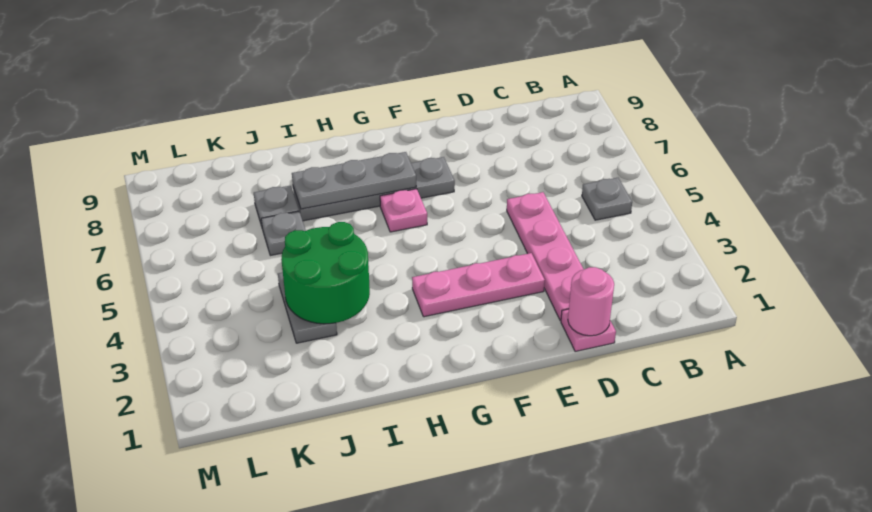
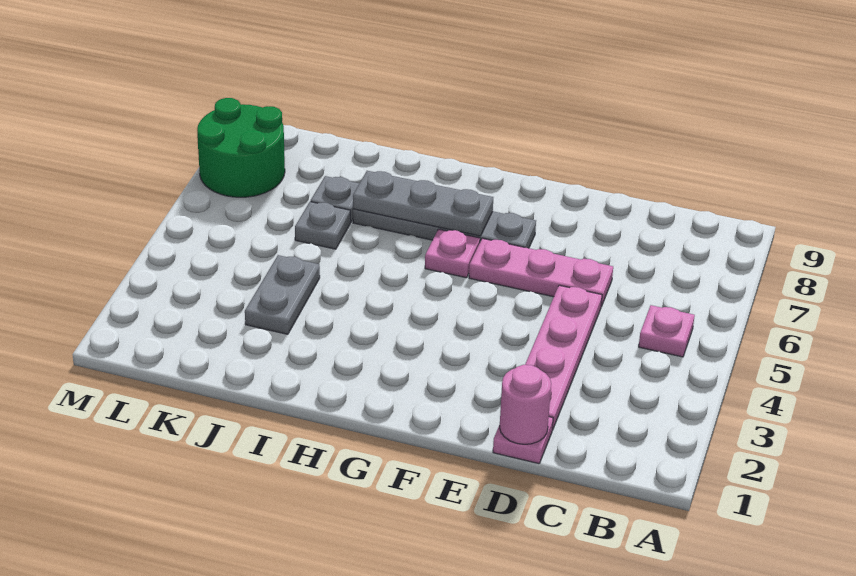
grey 1x1 plate [582,178,632,220] -> pink 1x1 plate [639,305,695,357]
pink 1x3 plate [412,253,545,317] -> pink 1x3 plate moved to [469,238,613,307]
green 2x2 round brick [281,222,370,324] -> green 2x2 round brick moved to [197,98,285,197]

